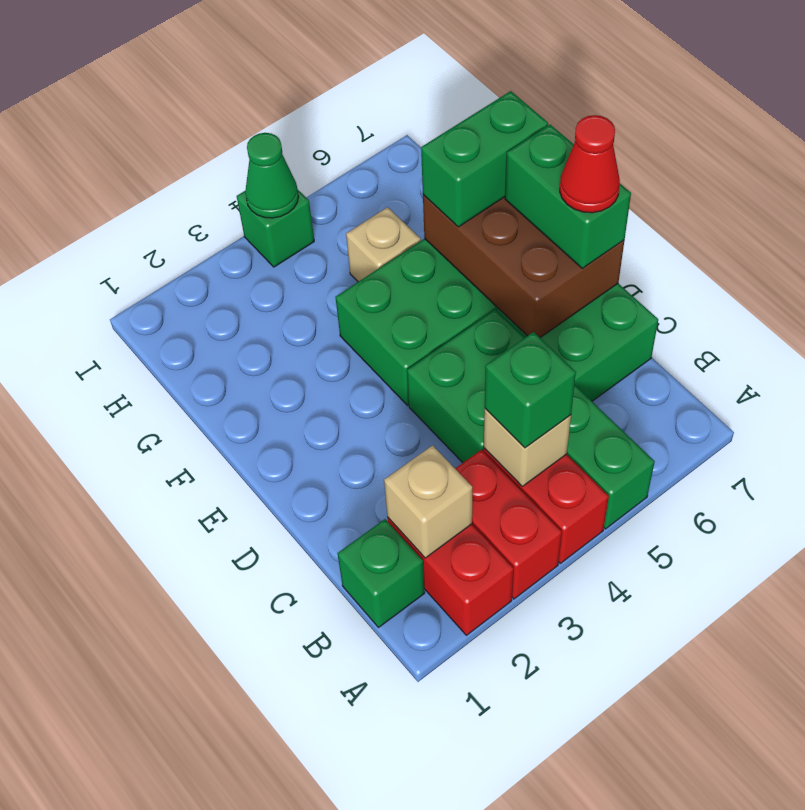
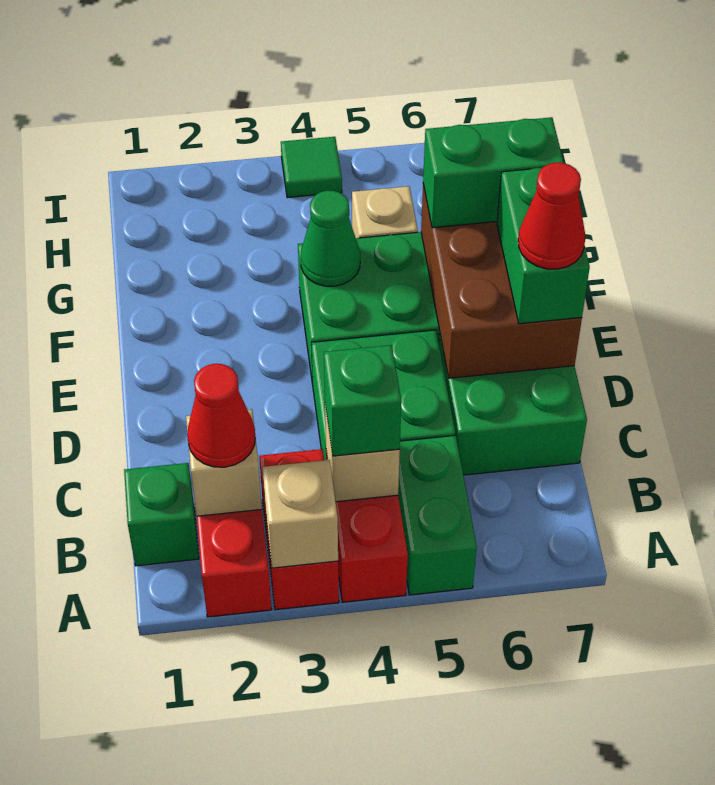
none -> tan 1x1 brick [262,460,338,568]
none -> red 1x1 cone [187,364,255,467]
green 1x1 brick [237,190,314,267] -> green 1x1 tile [281,137,342,198]
green 1x1 cone [245,133,299,218] -> green 1x1 cone moved to [301,191,360,286]

